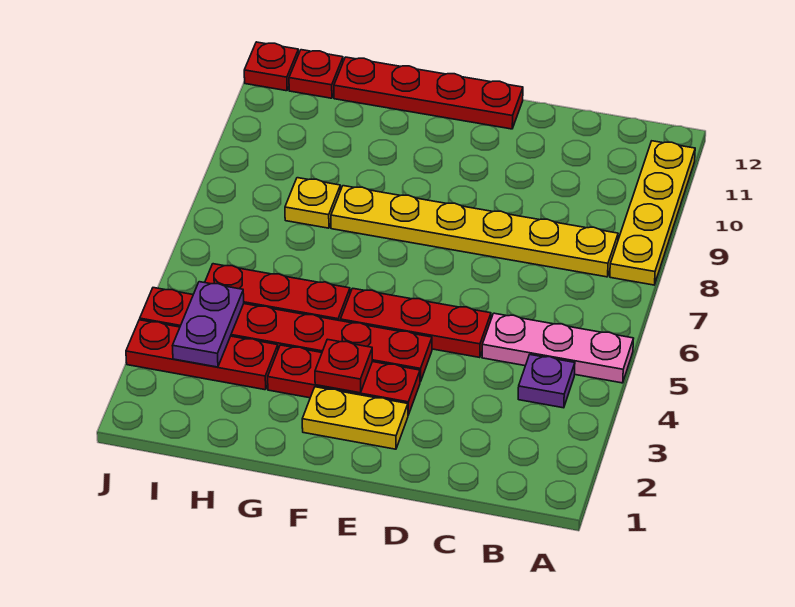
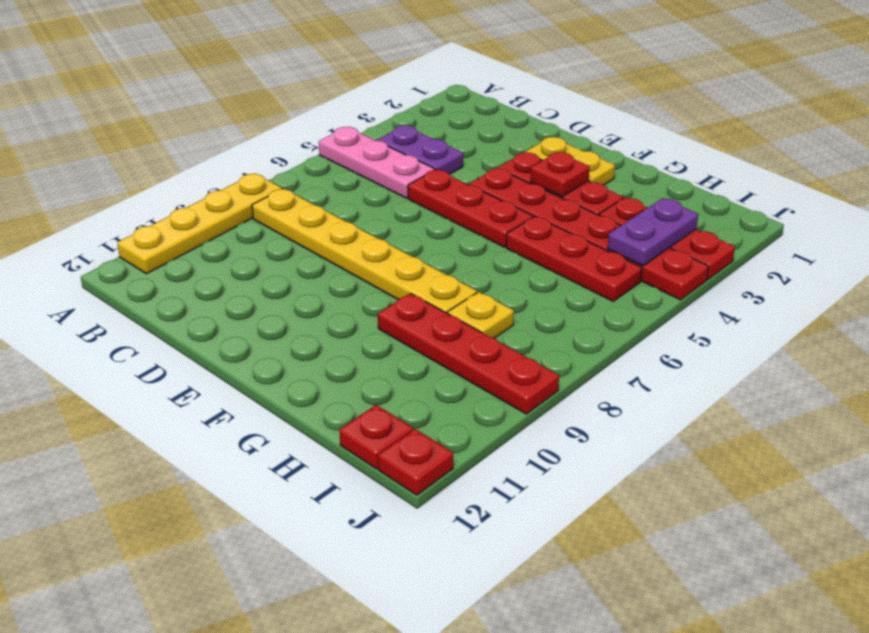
purple 1x1 plate [518,355,575,408] -> purple 1x2 plate [377,126,463,174]
red 1x4 plate [334,57,523,129] -> red 1x4 plate moved to [378,293,559,414]

